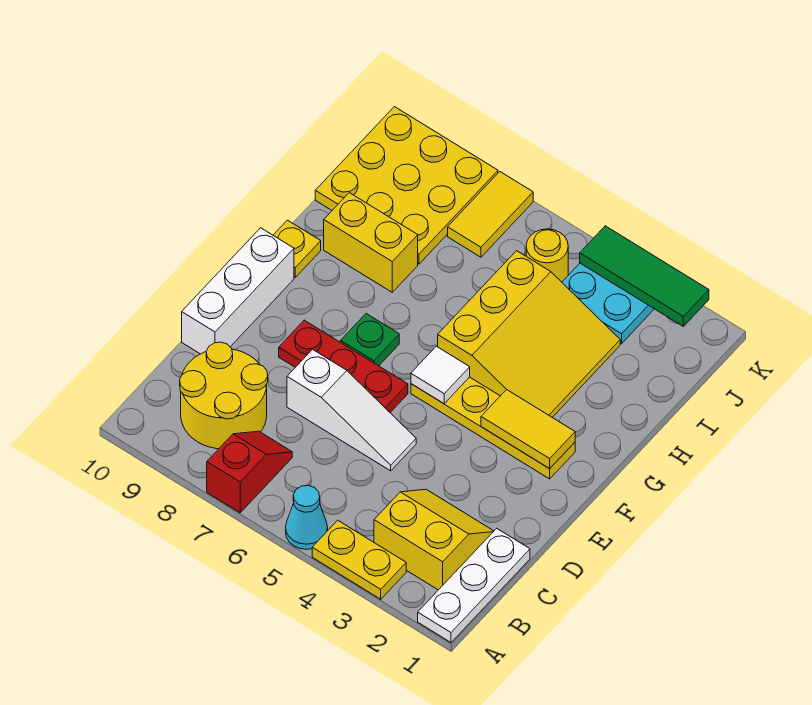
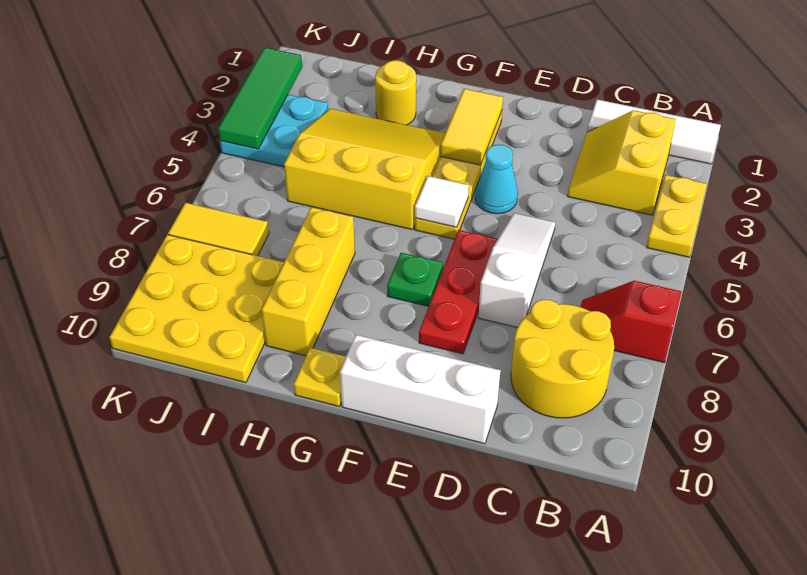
white 1x3 plate [418,528,530,642] -> white 1x3 tile [587,99,721,164]
cyan 1x1 cone [286,486,328,549] -> cyan 1x1 cone moved to [475,145,518,214]
yellow 1x2 brick [324,193,418,292] -> yellow 1x3 brick [262,207,355,356]
yellow 1x1 round brick [526,229,568,282] -> yellow 1x1 round brick moved to [375,60,416,125]

